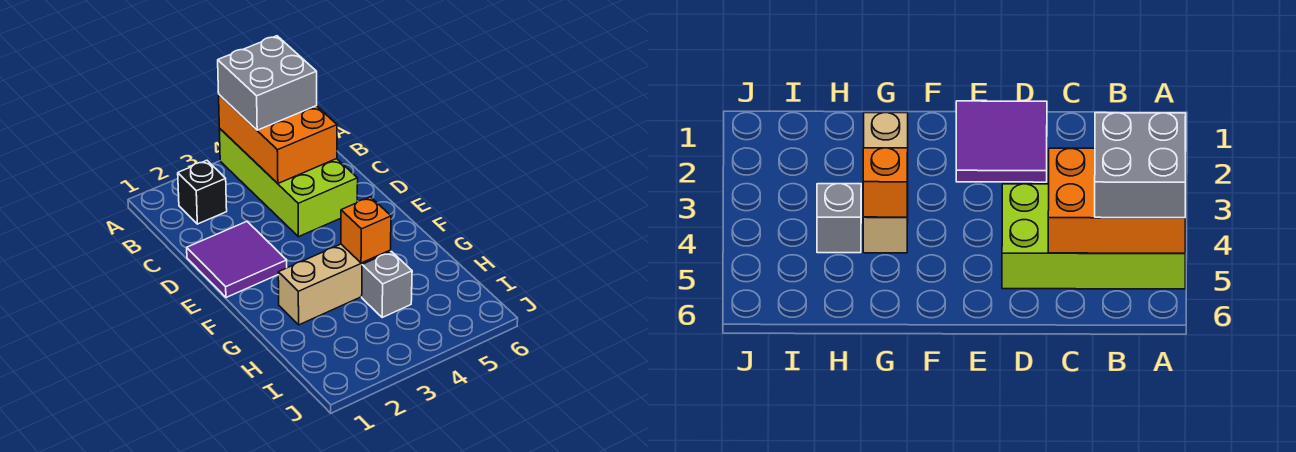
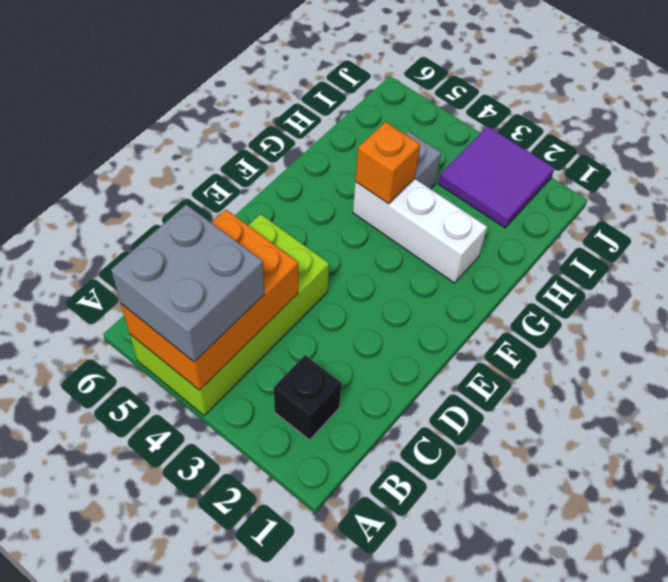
purple 2x2 tile [187,222,287,297] -> purple 2x2 tile moved to [438,127,554,228]
tan 1x3 brick [278,244,391,325] -> white 1x3 brick [353,179,487,283]

